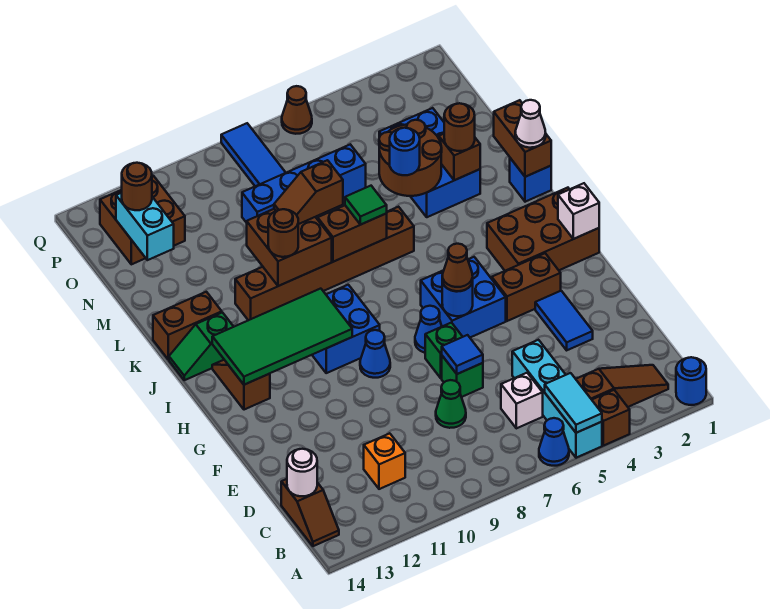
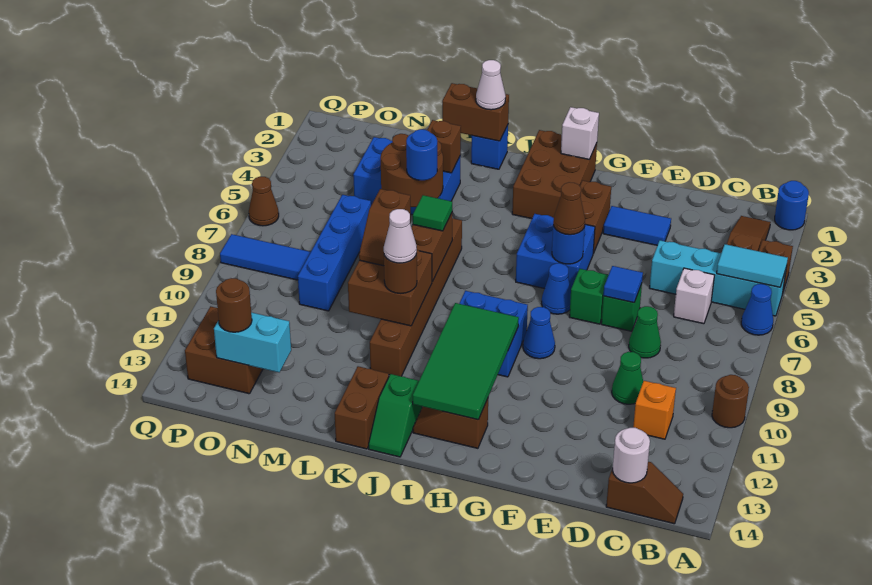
none -> green 1x1 cone [612,352,643,404]
none -> white 1x1 cone [384,209,417,263]
brown 1x1 round brick [444,103,475,151] -> brown 1x1 round brick moved to [712,375,749,428]

